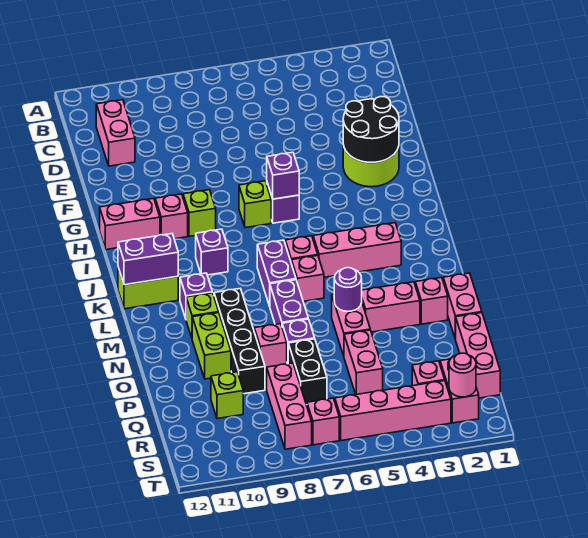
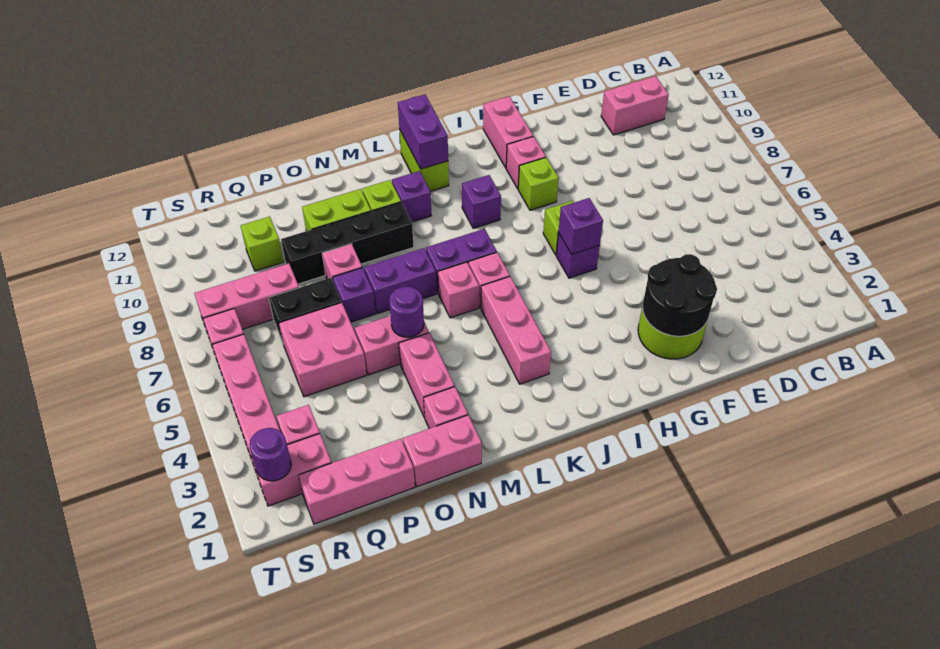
pink 1x2 brick [344,330,383,394] -> pink 2x2 brick [279,303,367,397]
pink 1x1 round brick [449,353,476,397] -> purple 1x1 round brick [249,428,291,481]

